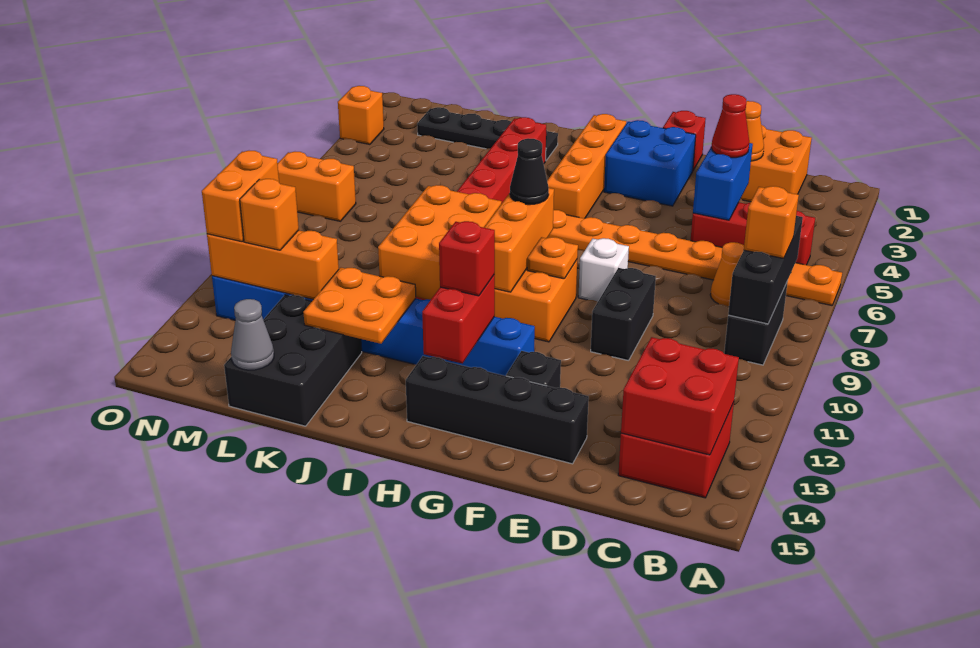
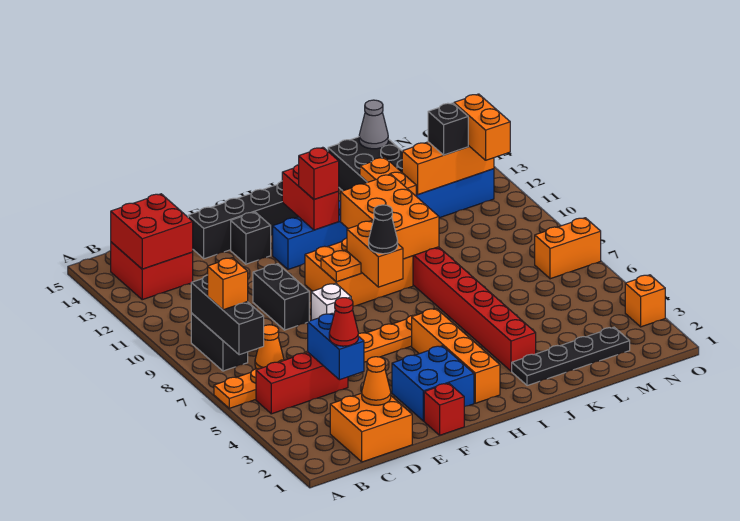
orange 1x3 brick [484,188,554,292] -> orange 1x2 brick [347,221,403,287]
orange 2x2 plate [303,267,416,344] -> orange 1x2 plate [360,157,416,195]
orange 1x1 brick [240,179,299,250] -> black 1x1 brick [428,103,468,155]

